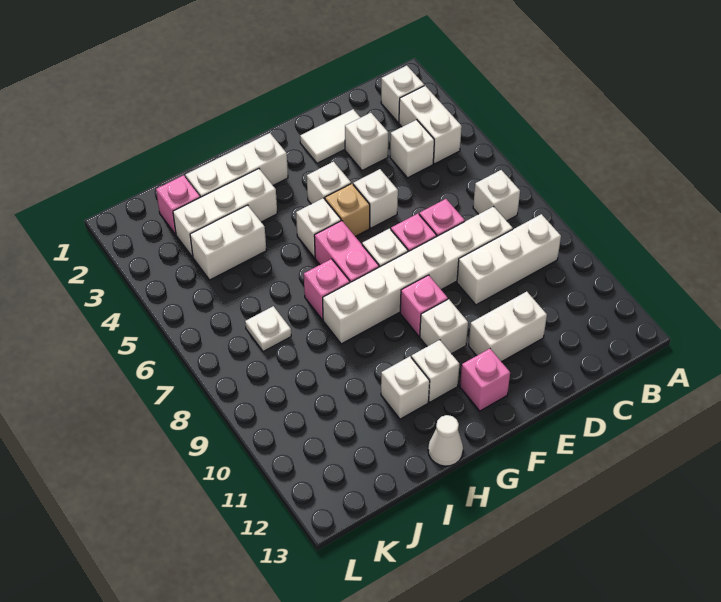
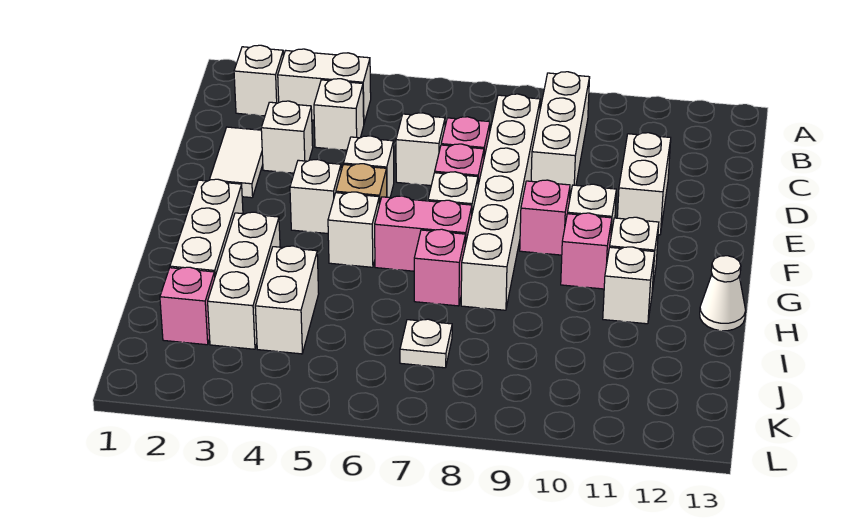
white 1x1 brick [473,170,520,221] -> white 1x1 brick moved to [396,113,445,186]
pink 1x1 brick [460,349,510,411] -> pink 1x1 brick moved to [561,213,612,289]

